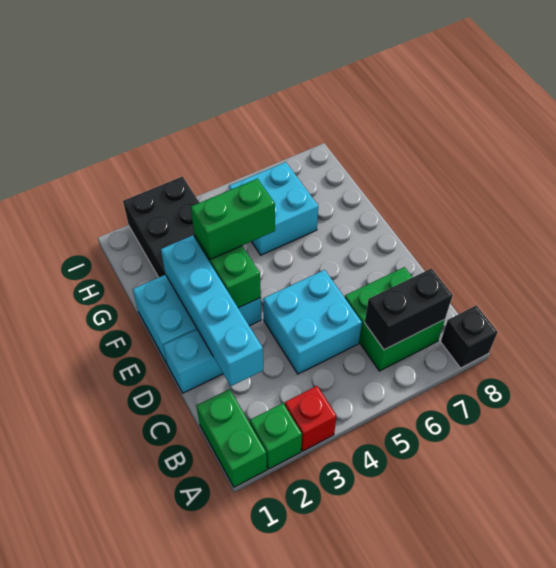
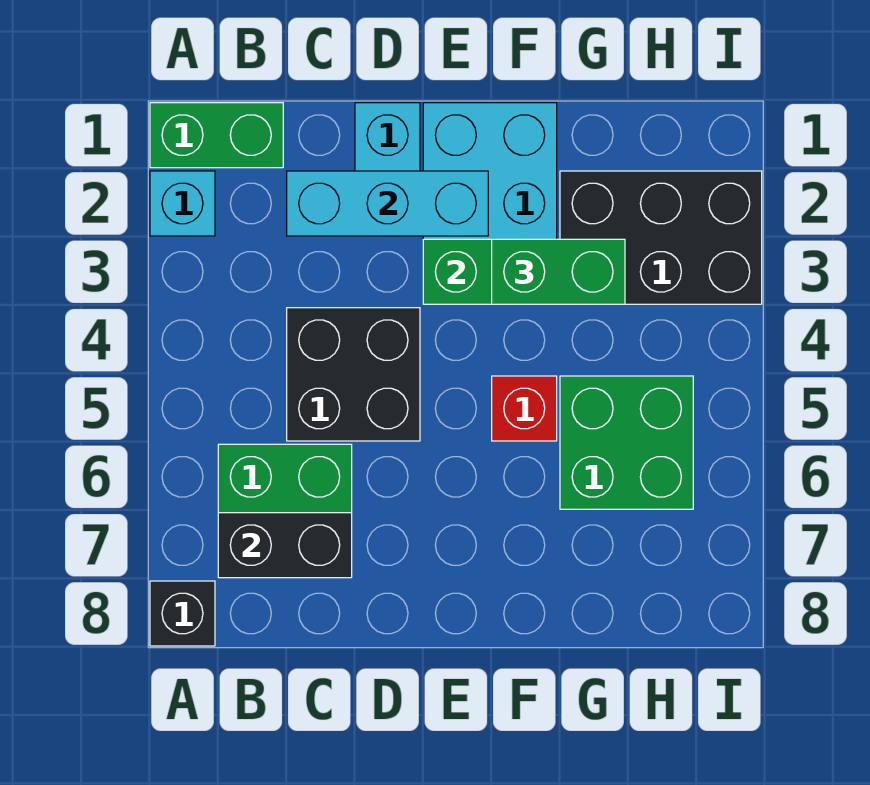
green 1x1 brick [250,403,302,469] -> cyan 1x1 brick [150,171,215,236]
red 1x1 brick [285,386,337,451] -> red 1x1 brick moved to [492,376,557,441]
black 1x2 brick [365,269,453,350] -> black 1x2 brick turned to [218,513,352,578]
cyan 1x4 brick [161,235,263,386] -> cyan 1x3 brick [287,171,488,236]
cyan 2x2 brick [263,270,362,374] -> black 2x2 brick [287,308,420,441]
green 1x2 brick [191,179,275,260] -> green 1x2 brick turned to [492,239,625,304]
cyan 2x2 brick [229,162,318,255] -> green 2x2 brick [560,376,693,509]

